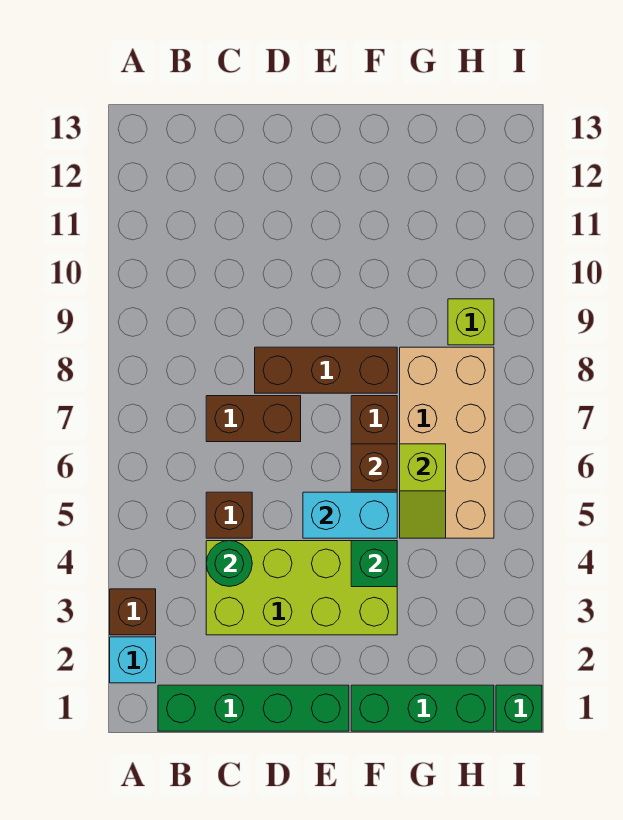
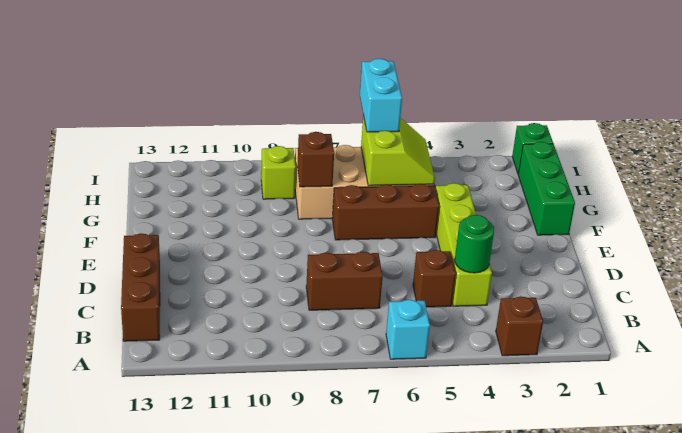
cyan 1x1 brick [110,637,156,683] -> cyan 1x1 brick moved to [386,300,430,359]
green 1x4 brick [158,685,349,731] -> none
lime 2x4 brick [206,541,397,635] -> lime 1x4 brick [436,183,492,306]
brown 1x2 brick [206,396,301,442] -> brown 1x2 brick turned to [306,252,383,310]
brown 1x3 brick [255,347,397,393] -> brown 1x3 brick moved to [121,234,160,341]
cyan 1x2 brick [303,492,397,538] -> cyan 1x2 brick moved to [360,59,402,132]
green 1x1 brick [351,541,397,587] -> none
brown 1x1 brick [351,444,397,490] -> brown 1x1 brick moved to [297,132,334,187]
lime 1x2 slope [400,444,446,538] -> lime 2x2 slope [361,115,435,186]

